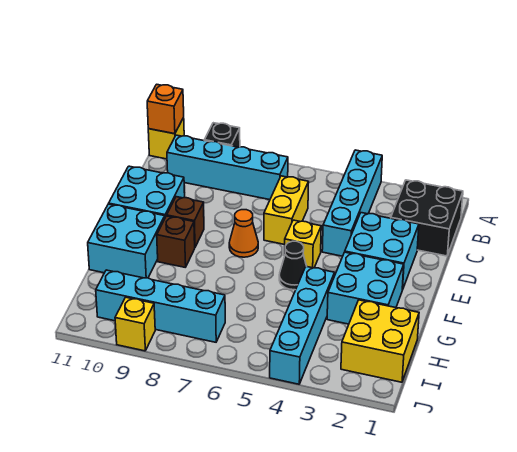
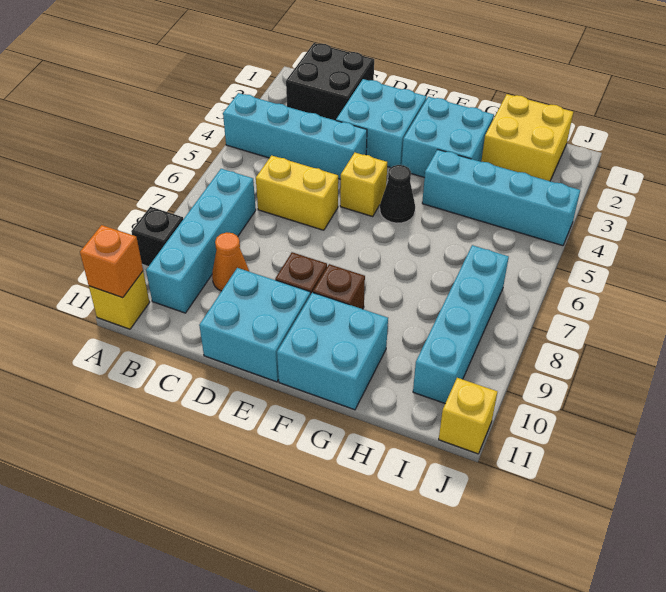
orange 1x1 cone [229,210,258,257] -> orange 1x1 cone moved to [212,232,249,291]
yellow 1x1 brick [115,297,155,351] -> yellow 1x1 brick moved to [439,378,497,454]

